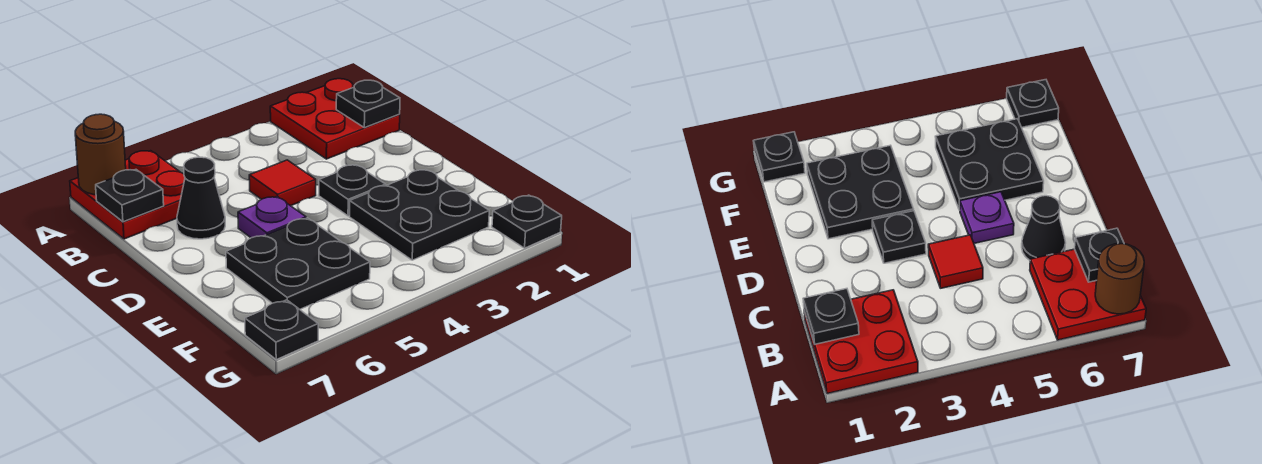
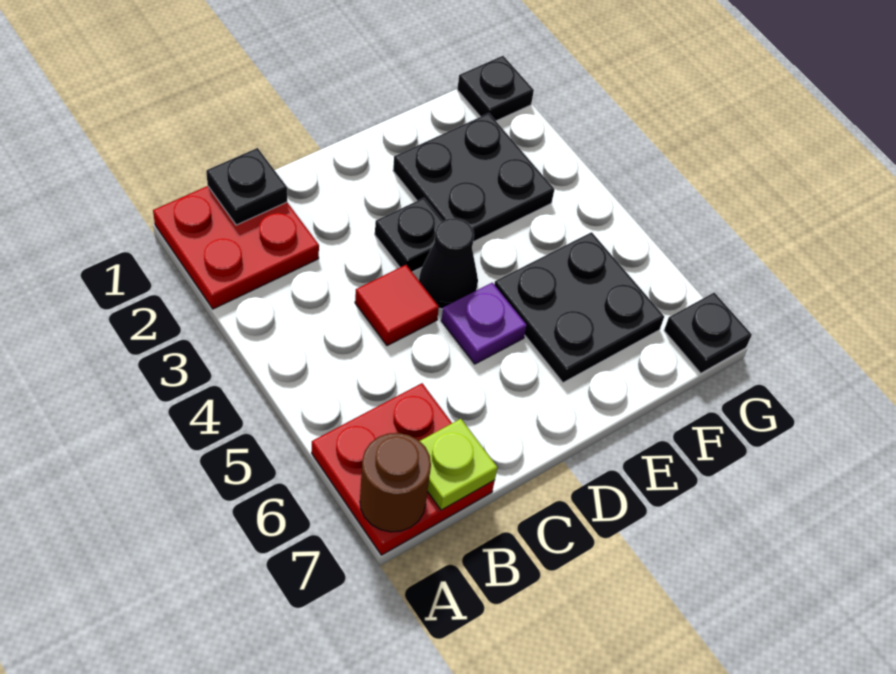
black 1x1 plate [96,170,164,222] -> lime 1x1 plate [420,419,498,510]
black 1x1 cone [177,157,225,239] -> black 1x1 cone moved to [419,218,478,309]

